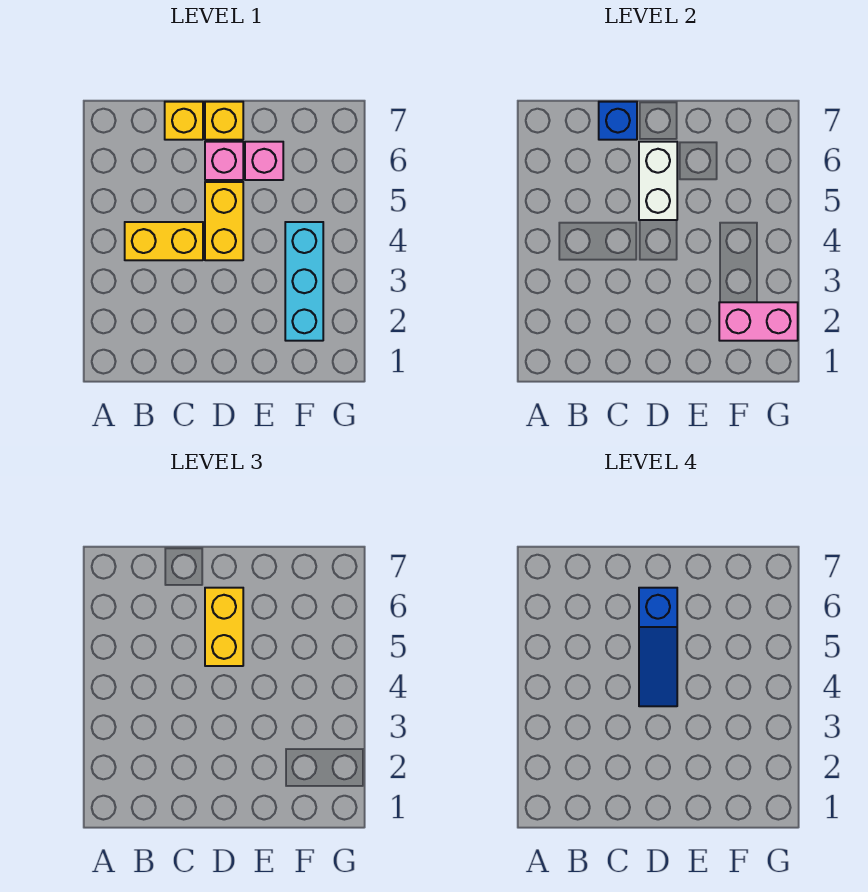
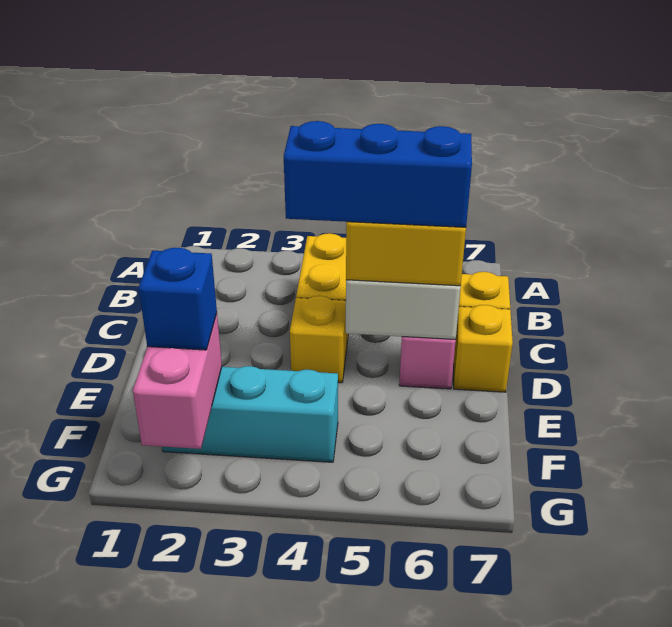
blue 1x1 brick [599,102,637,140] -> blue 1x1 brick moved to [139,248,217,350]
yellow 1x2 brick [205,182,243,260] -> yellow 1x1 brick [290,296,347,383]
blue 1x3 slope [639,588,677,706] -> blue 1x3 brick [284,121,472,227]
pink 1x1 brick [245,142,283,180] -> none

